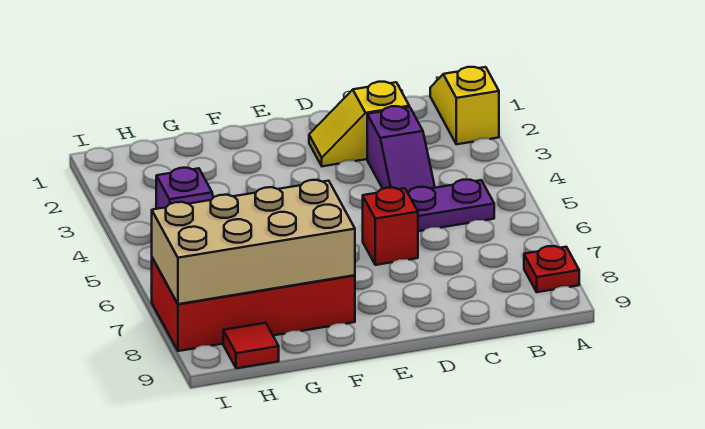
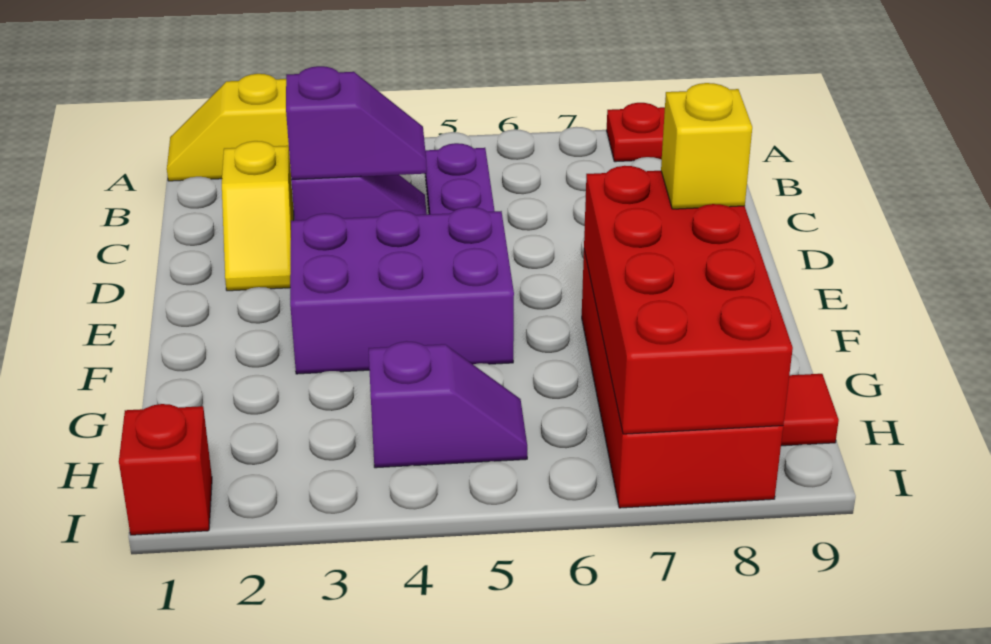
none -> purple 1x2 slope [286,66,427,180]
red 1x1 brick [363,188,418,265] -> red 1x1 brick moved to [119,404,212,535]
none -> purple 2x3 brick [290,207,514,374]
tan 2x4 brick [152,180,355,304] -> red 2x4 brick [584,166,793,434]
none -> yellow 1x1 brick [661,83,752,209]

